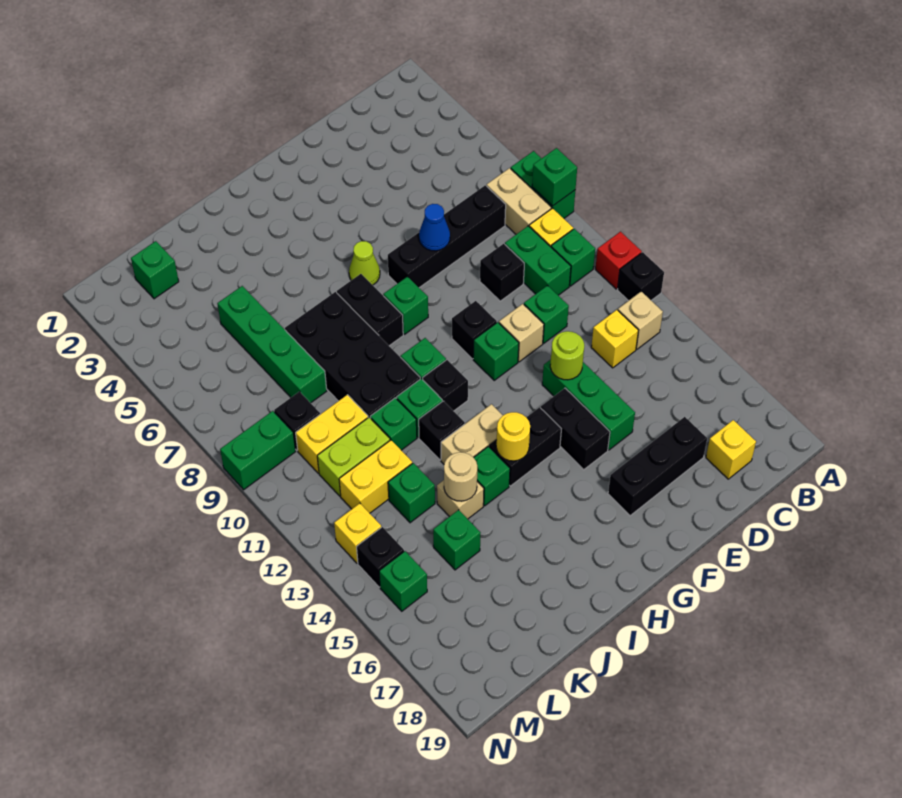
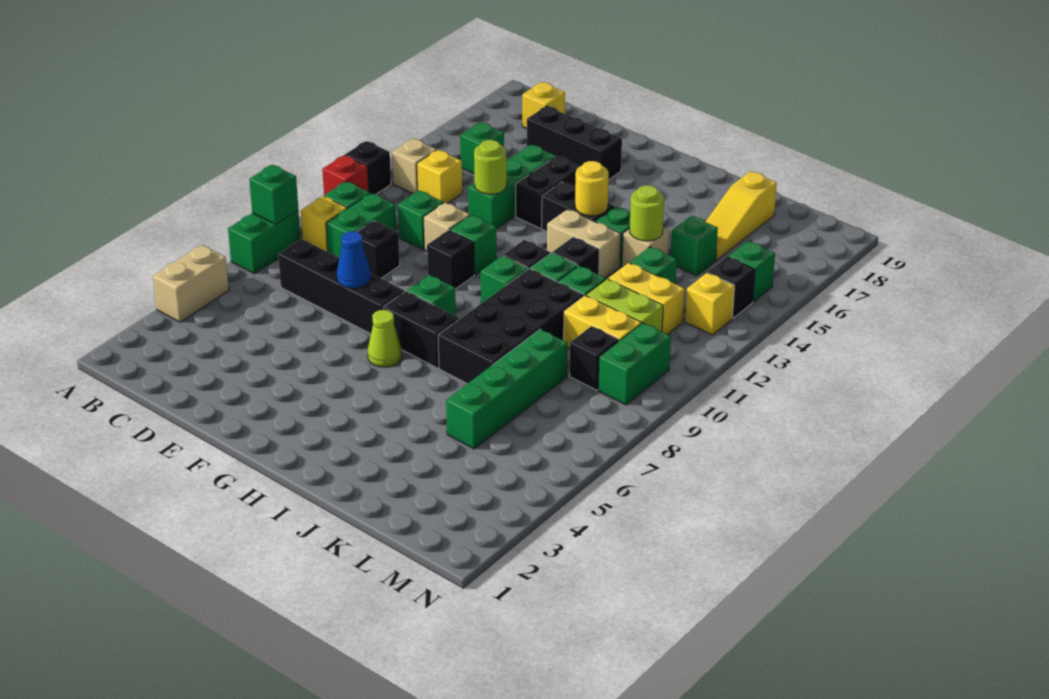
tan 1x2 brick [487,168,551,234] -> tan 1x2 brick moved to [153,245,229,322]
black 1x2 brick [337,274,403,346] -> black 1x2 brick turned to [383,291,459,368]
tan 1x1 round brick [444,452,477,501] -> lime 1x1 round brick [630,185,664,241]
none -> yellow 1x3 slope [706,171,777,260]
green 1x1 brick [131,241,179,299] -> green 1x1 brick moved to [460,122,504,173]
green 1x2 brick [220,411,296,490] -> green 1x2 brick turned to [598,323,671,405]

